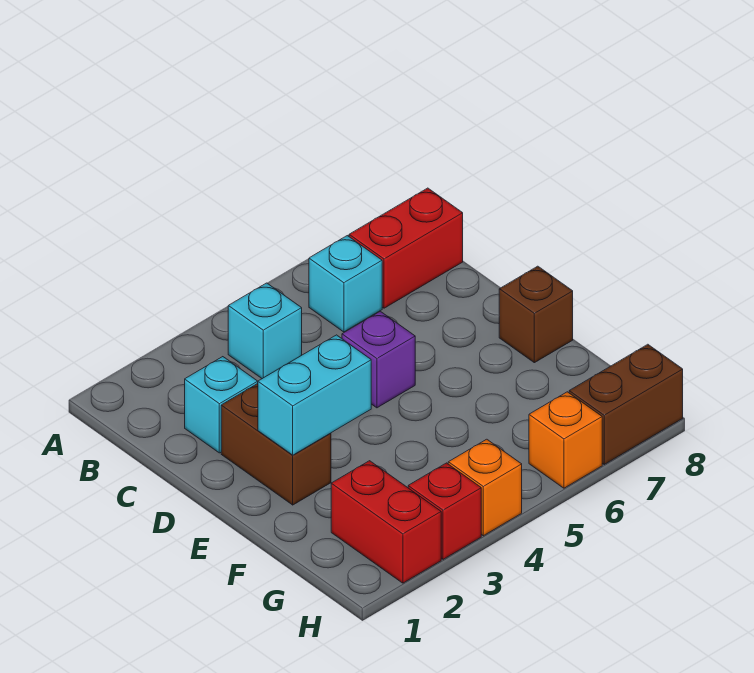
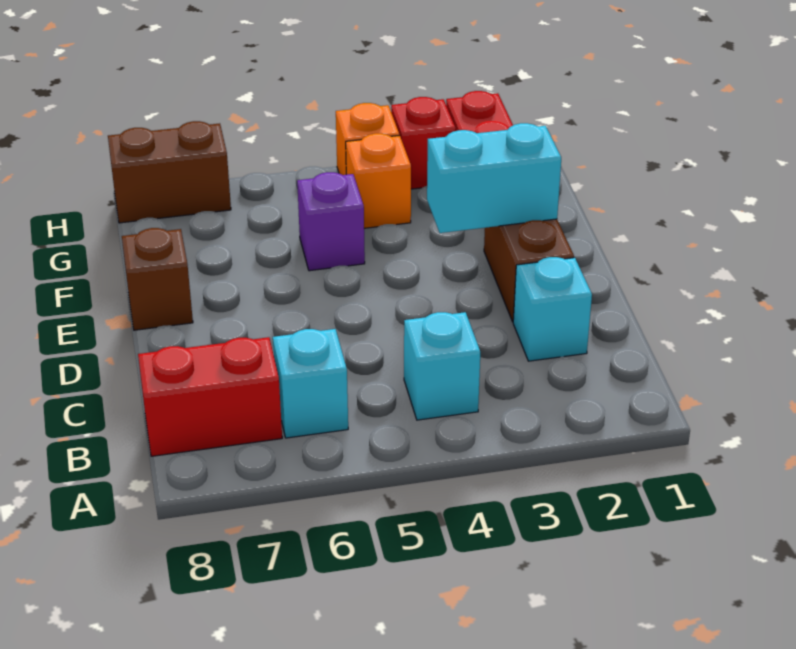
purple 1x1 brick [342,311,415,408] -> purple 1x1 brick moved to [297,172,365,271]
orange 1x1 brick [529,392,602,488] -> orange 1x1 brick moved to [346,133,411,228]

